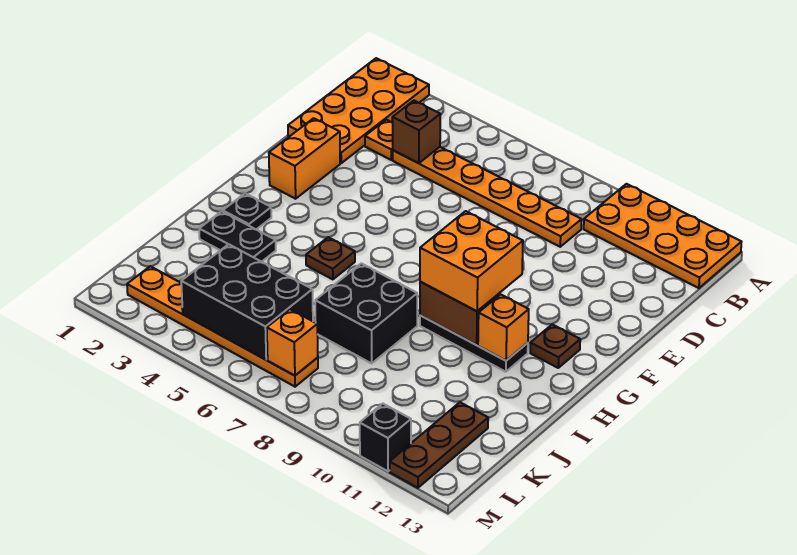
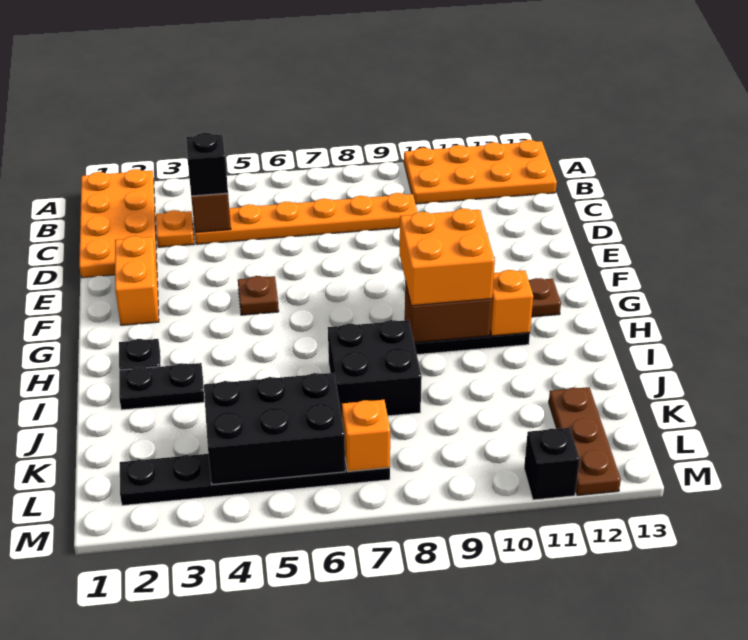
none -> black 1x1 brick [186,133,228,196]
brown 1x1 plate [306,237,355,279] -> brown 1x1 plate moved to [238,276,279,315]
orange 1x6 plate [127,266,318,387] -> black 1x6 plate [120,454,390,505]

